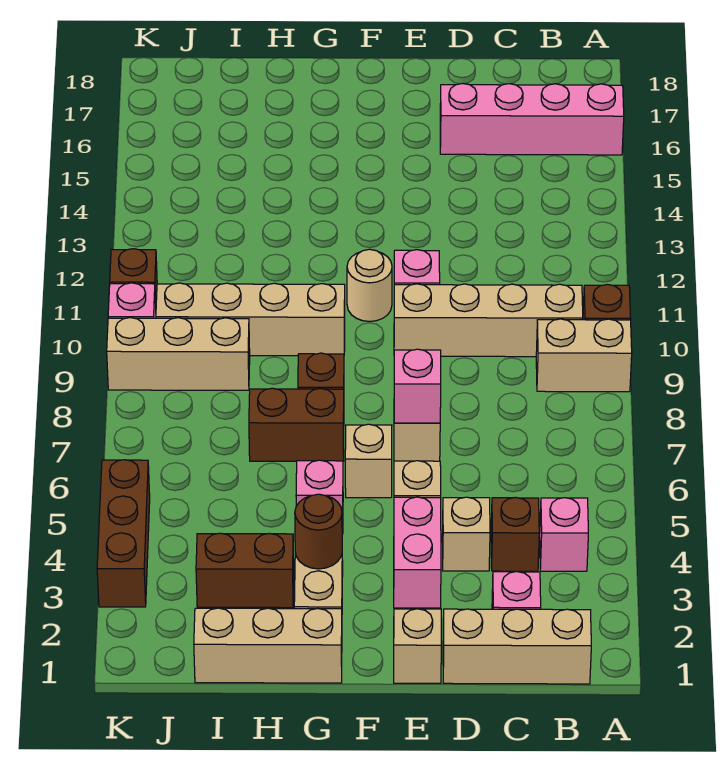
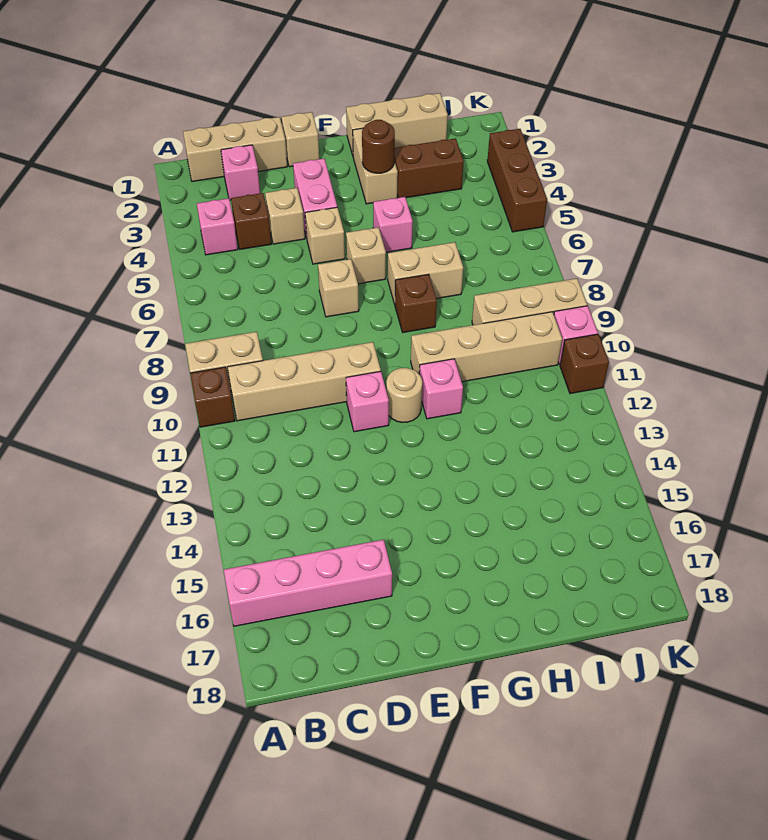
pink 1x1 brick [394,349,441,423] -> pink 1x1 brick moved to [419,359,463,419]
brown 1x2 brick [249,388,344,461] -> tan 1x2 brick [388,242,463,304]

